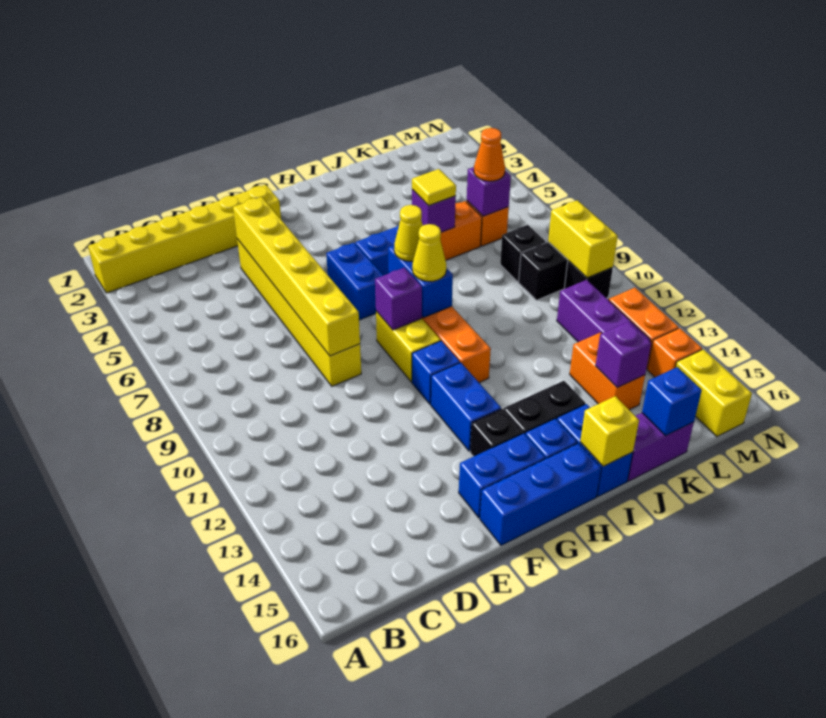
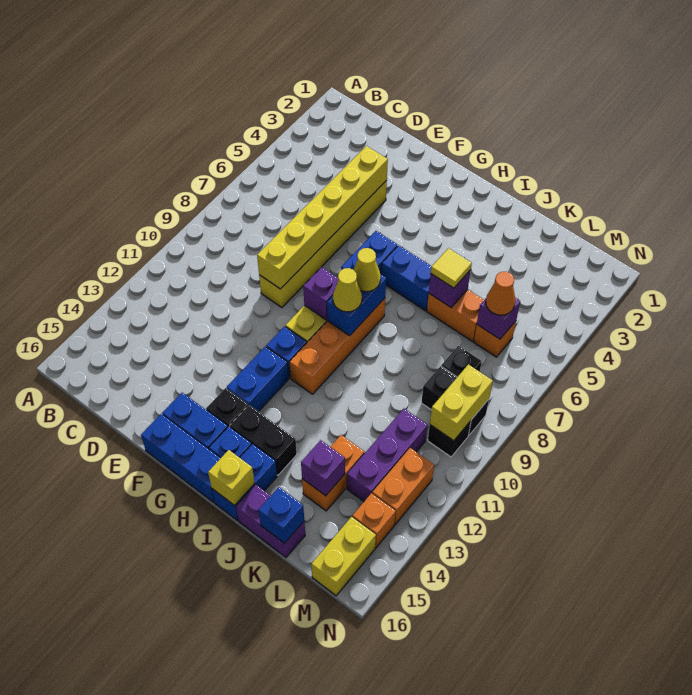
yellow 1x6 brick [88,185,281,293] -> none

